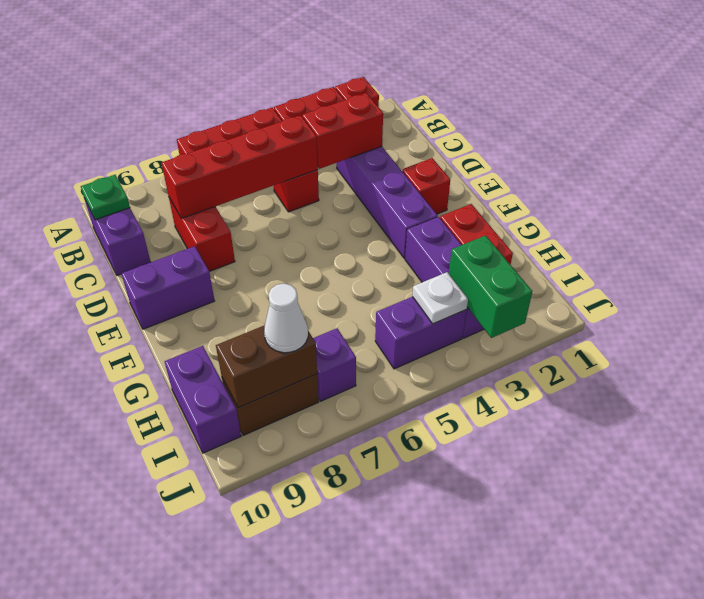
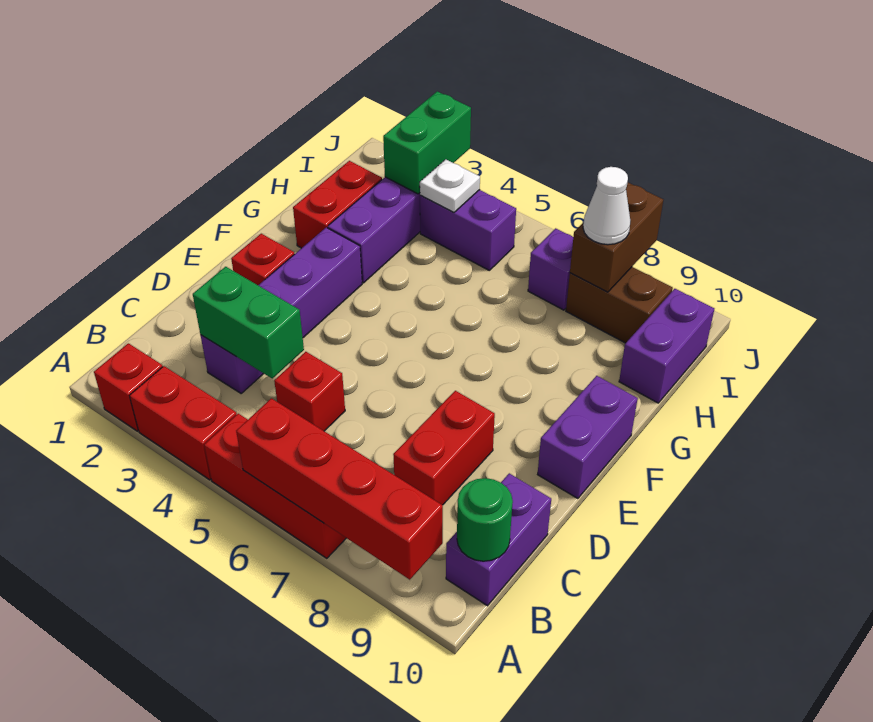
green 1x1 plate [81,175,130,220] -> green 1x1 round brick [457,478,513,561]
red 1x2 brick [302,93,383,169] -> green 1x2 brick [193,267,304,378]
red 1x4 brick [162,115,318,219] -> red 1x4 brick moved to [236,398,443,580]
purple 1x2 brick [121,246,215,329] -> purple 1x2 brick turned to [538,376,638,498]
brown 1x2 brick [216,325,317,408] -> brown 1x2 brick turned to [570,182,663,292]

